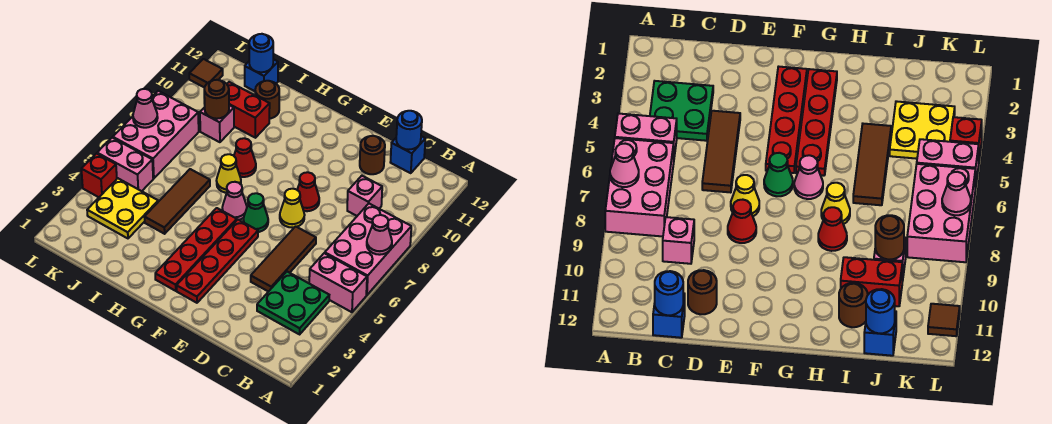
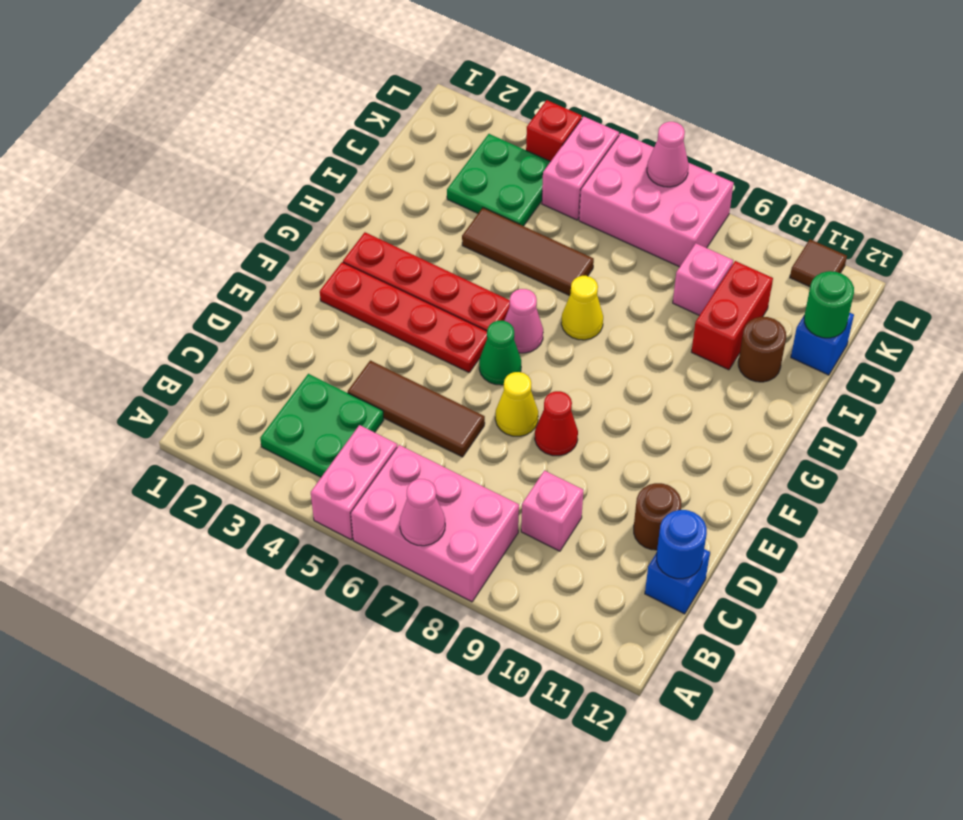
red 1x1 cone [234,138,256,177] -> none
yellow 2x2 plate [87,178,158,238] -> green 2x2 plate [447,134,551,226]
brown 1x1 round brick [204,80,229,119] -> none
blue 1x1 round brick [249,34,273,72] -> green 1x1 round brick [804,271,854,338]

